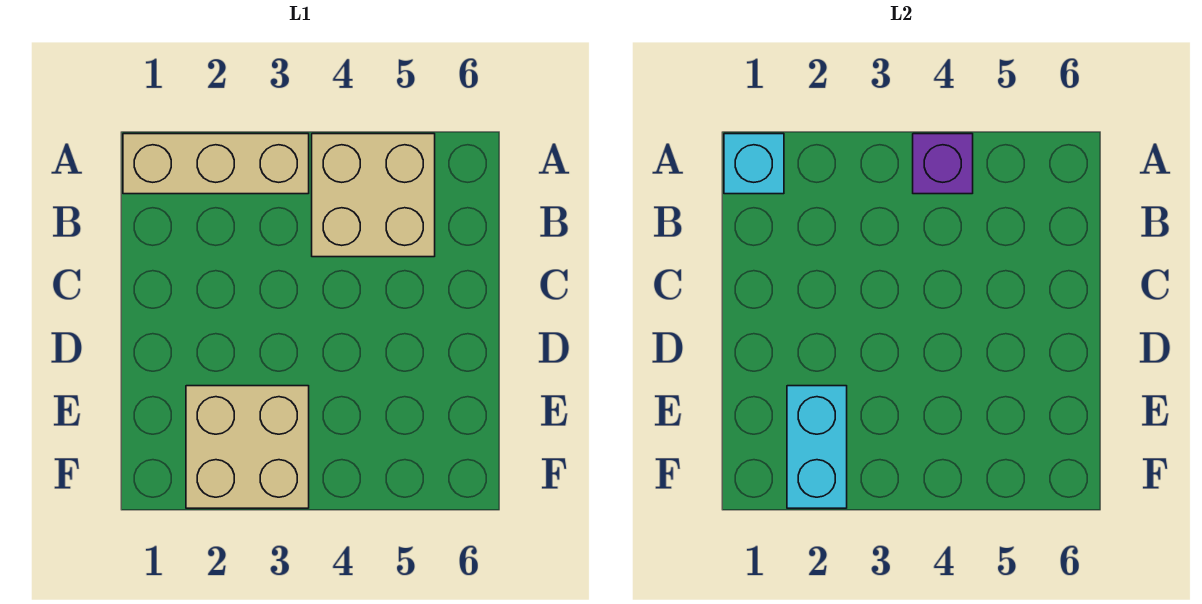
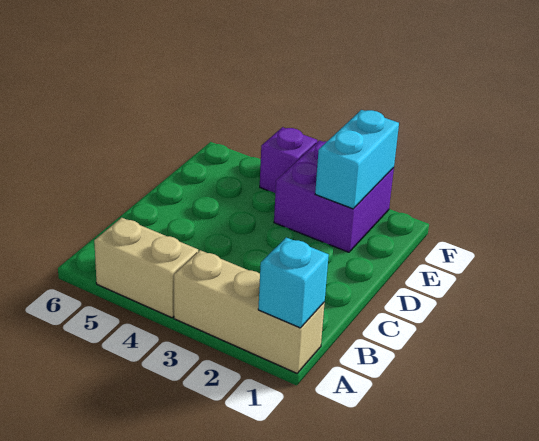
tan 2x2 brick [312,134,435,257] -> tan 1x2 brick [94,218,198,318]
purple 1x1 brick [913,134,973,194] -> purple 1x1 brick moved to [260,127,317,193]
tan 2x2 brick [186,386,309,508] -> purple 2x2 brick [274,141,394,252]

